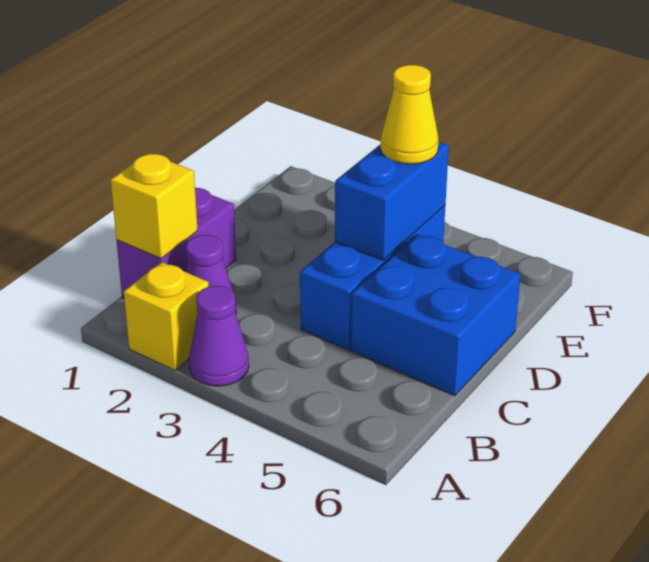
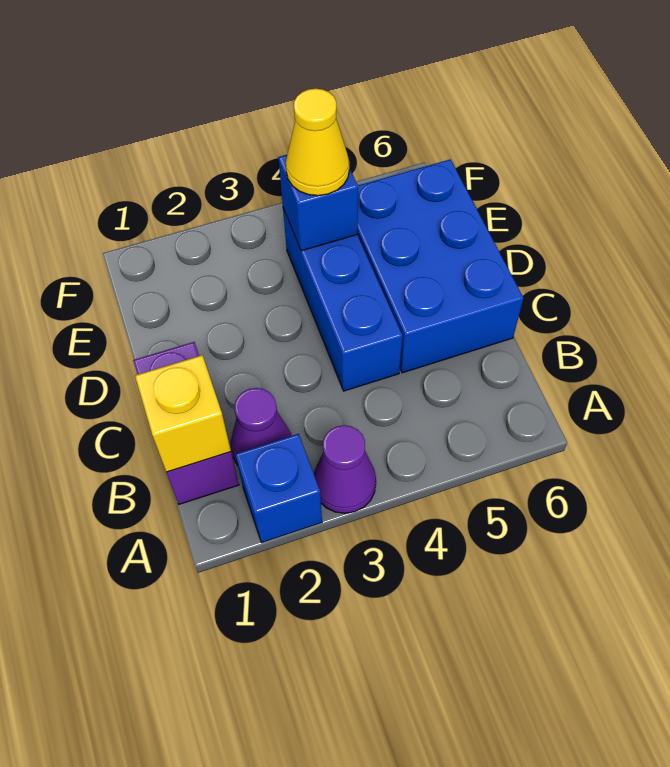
yellow 1x1 brick [124,262,209,371] -> blue 1x1 brick [235,434,322,542]
blue 2x2 brick [351,234,521,396] -> blue 2x3 brick [358,159,523,373]
blue 1x2 brick [335,142,449,260] -> blue 1x1 brick [278,155,358,251]

